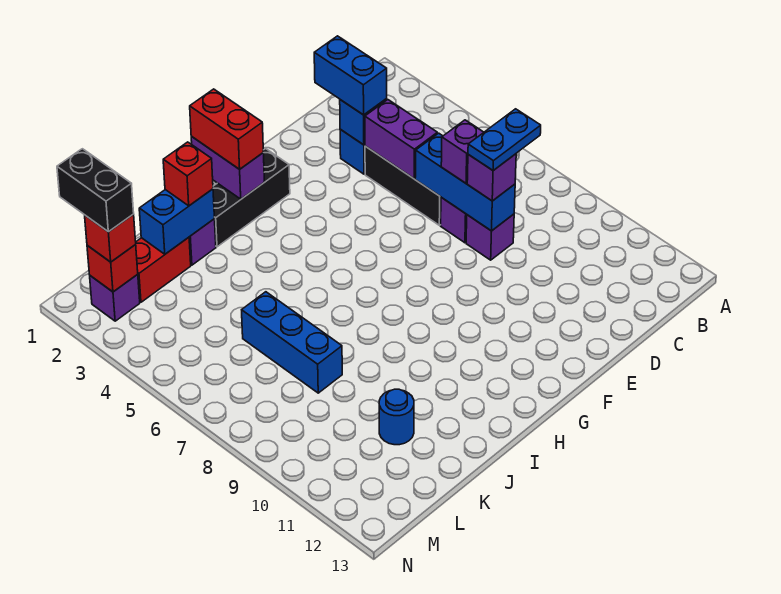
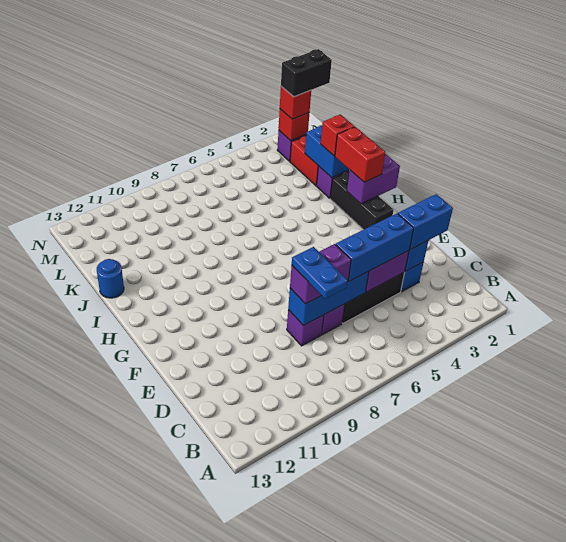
red 1x2 brick [190,89,263,169] -> red 1x2 brick turned to [335,127,385,182]
blue 1x3 brick [242,292,342,393] -> blue 1x3 brick moved to [336,214,414,281]
blue 1x1 round brick [379,389,414,445] -> blue 1x1 round brick moved to [97,259,124,298]

